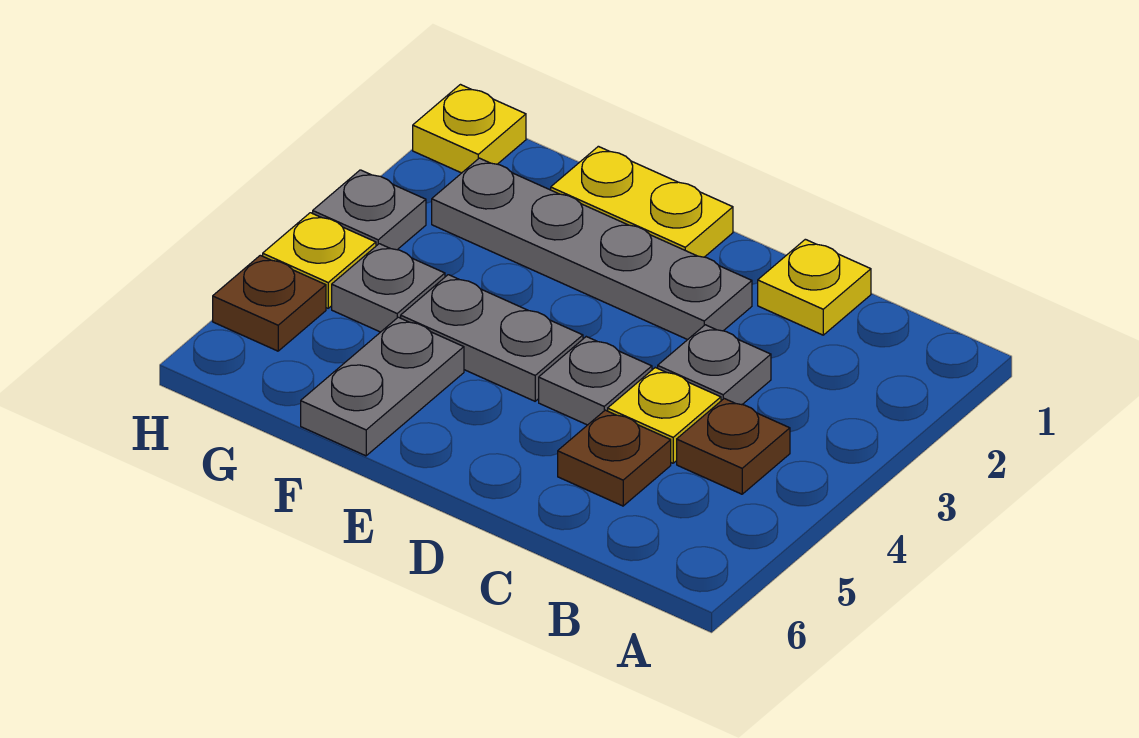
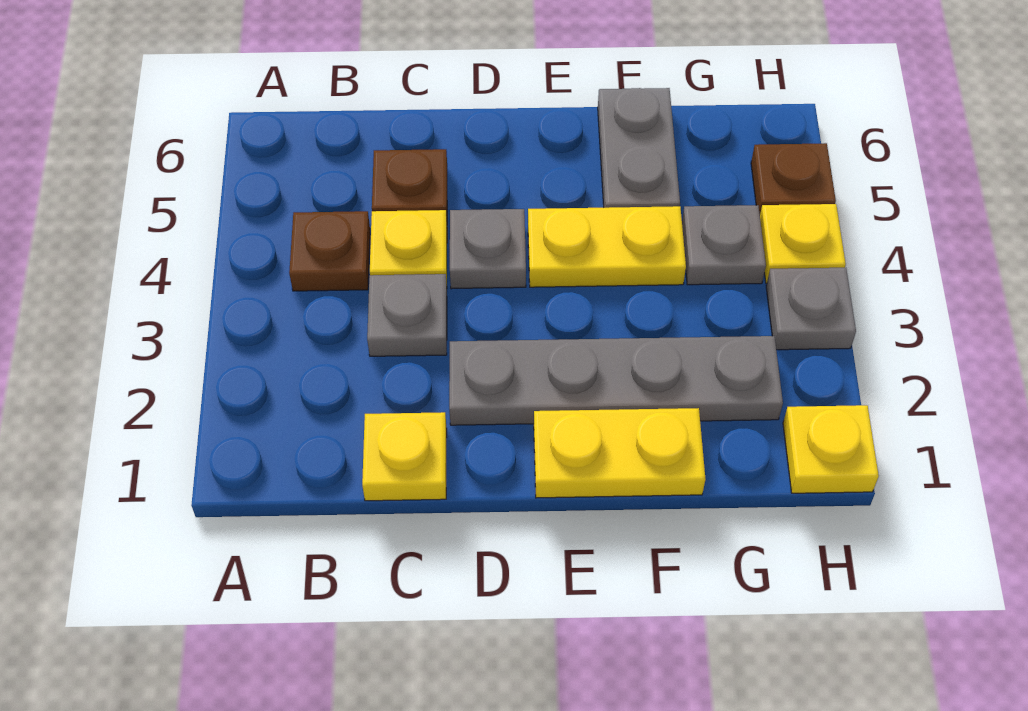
grey 1x2 plate [401,275,583,401] -> yellow 1x2 plate [528,206,686,287]

